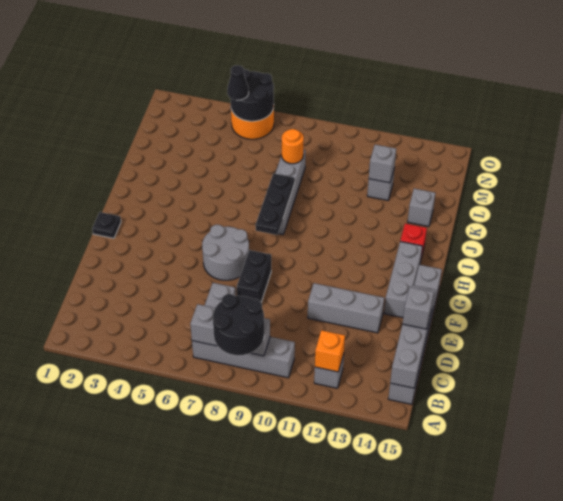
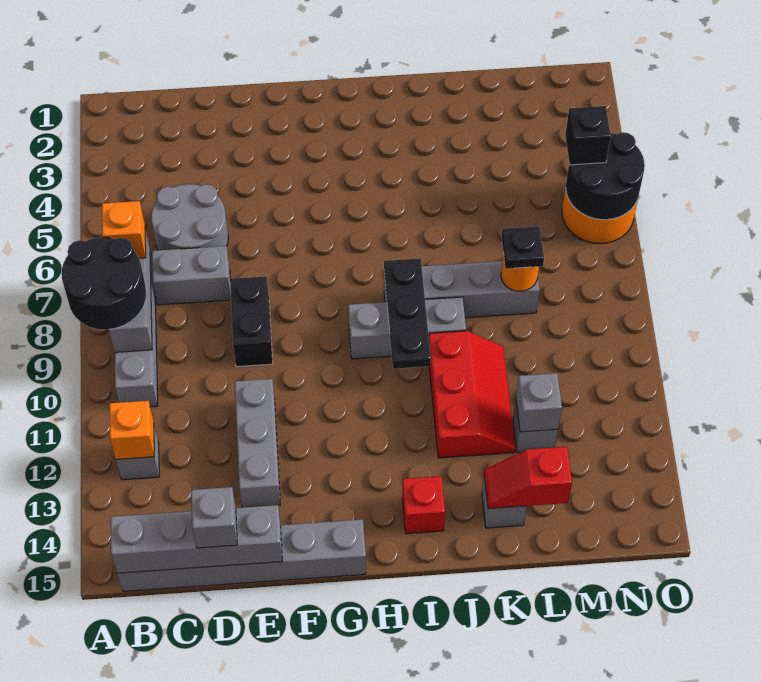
none -> orange 1x1 brick [102,201,146,258]
black 1x2 brick [237,250,271,302] -> black 1x2 brick turned to [230,276,273,367]
grey 2x2 round brick [202,225,249,280] -> grey 2x2 round brick moved to [151,184,228,250]
grey 1x3 brick [384,241,422,318] -> grey 1x3 brick moved to [348,297,466,359]
black 1x1 plate [92,212,121,238] -> black 1x1 plate moved to [502,226,544,269]
black 1x3 plate [255,173,295,235] -> black 1x3 plate turned to [384,258,431,369]
none -> red 2x3 slope [429,331,516,458]
none -> red 1x2 slope [484,447,572,509]
black 1x1 cone [227,65,249,100] -> black 1x1 brick [565,106,611,165]

